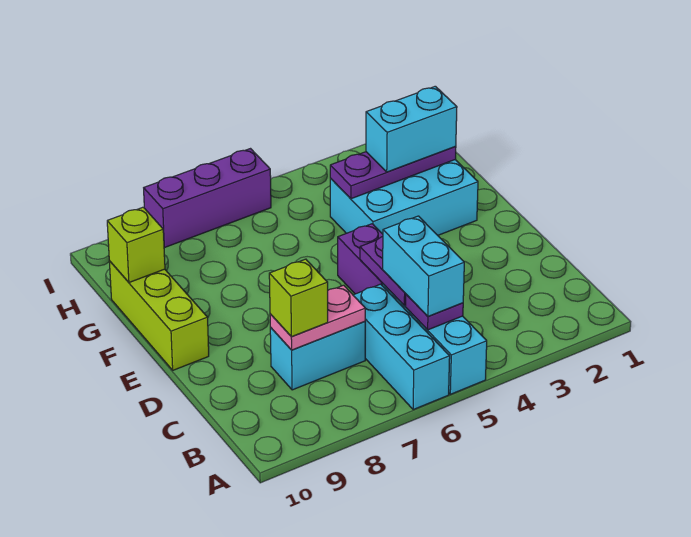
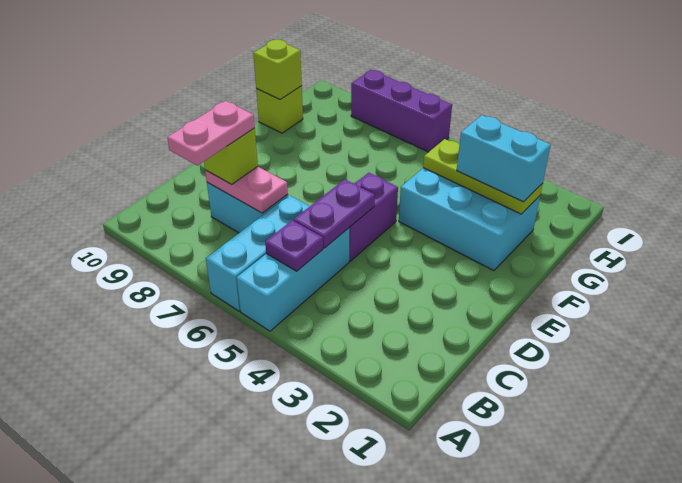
cyan 1x2 brick [383,216,464,317] -> none
none -> pink 1x2 plate [167,101,255,166]
lime 1x3 brick [109,261,209,370] -> lime 1x1 brick [256,86,303,133]
purple 1x3 plate [330,146,456,199] -> lime 1x3 plate [423,139,543,214]

